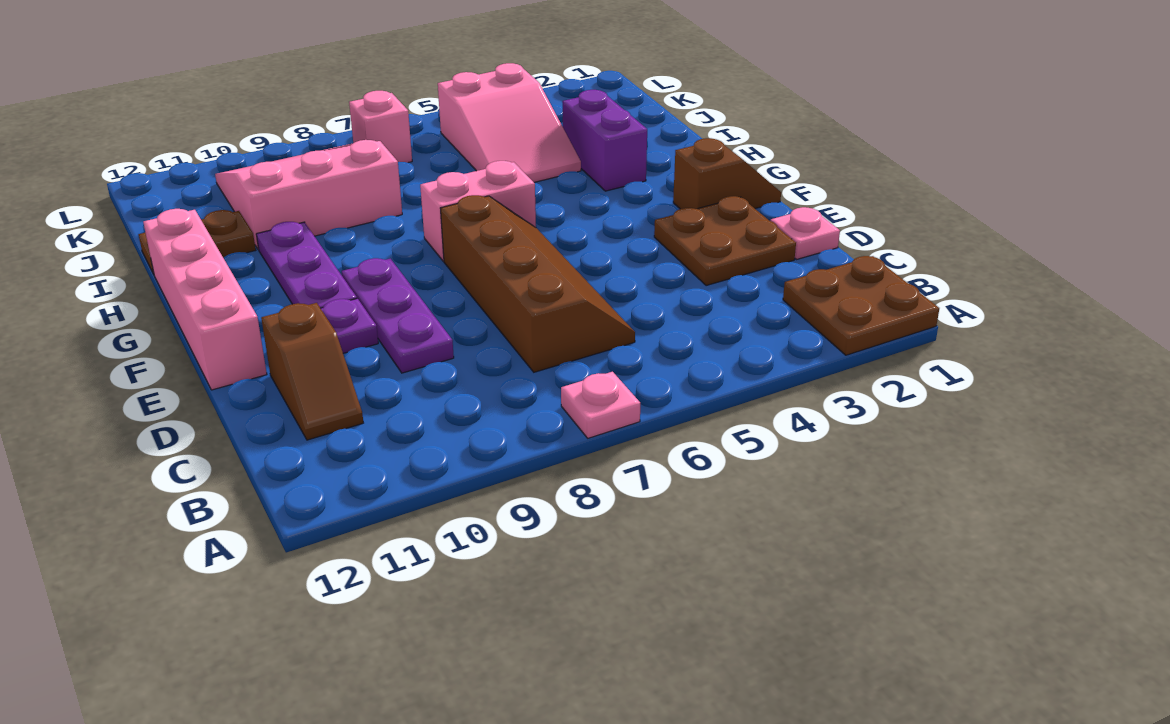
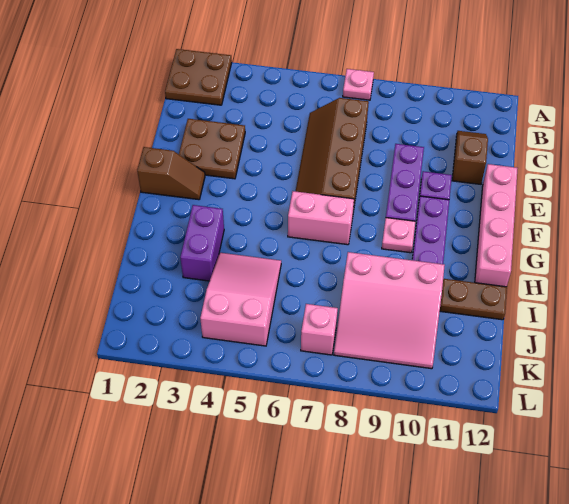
pink 1x1 plate [771,207,840,259] -> pink 1x1 plate moved to [382,218,415,253]
brown 1x2 slope [673,138,781,209] -> brown 1x2 slope turned to [137,147,205,200]

